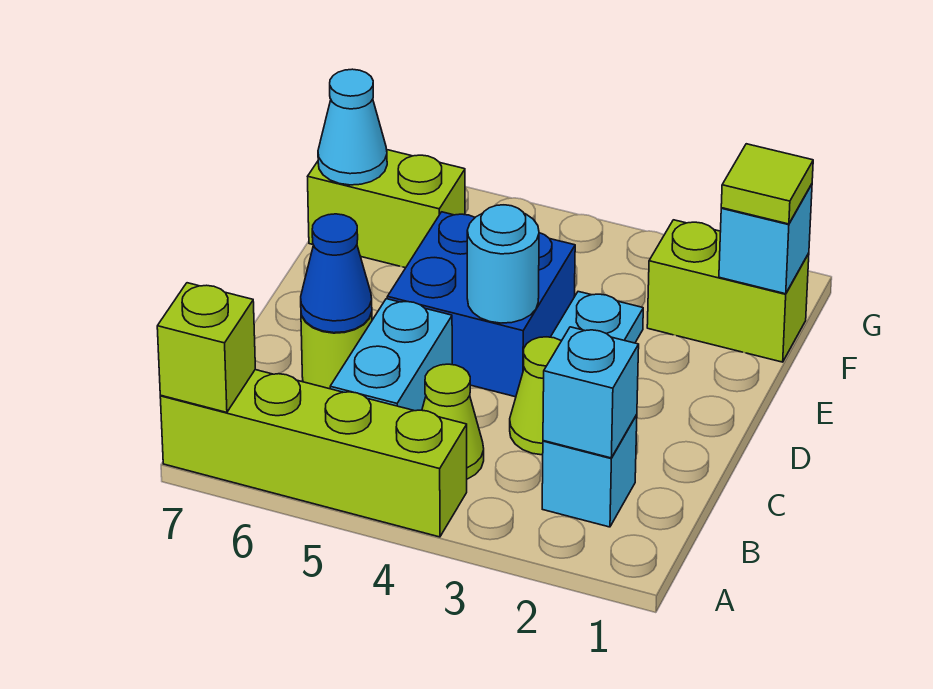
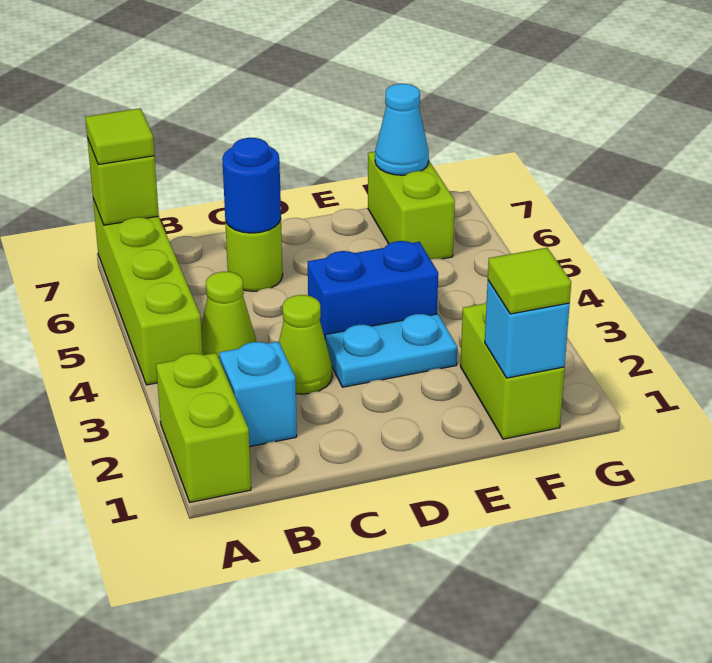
none -> lime 1x2 brick [156,353,251,502]
none -> lime 1x1 tile [85,108,154,165]
cyan 1x1 brick [543,327,639,458] -> none
cyan 1x2 brick [330,299,452,411] -> none
blue 1x1 cone [301,214,372,333] -> blue 1x1 round brick [222,138,281,233]
blue 2x2 brick [387,212,575,397] -> blue 1x2 brick [308,241,438,337]
cyan 1x1 round brick [467,205,539,323] -> none

